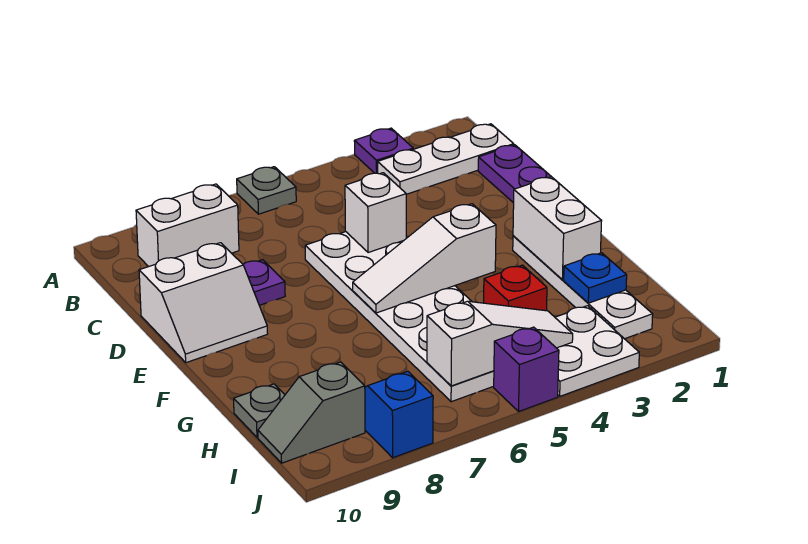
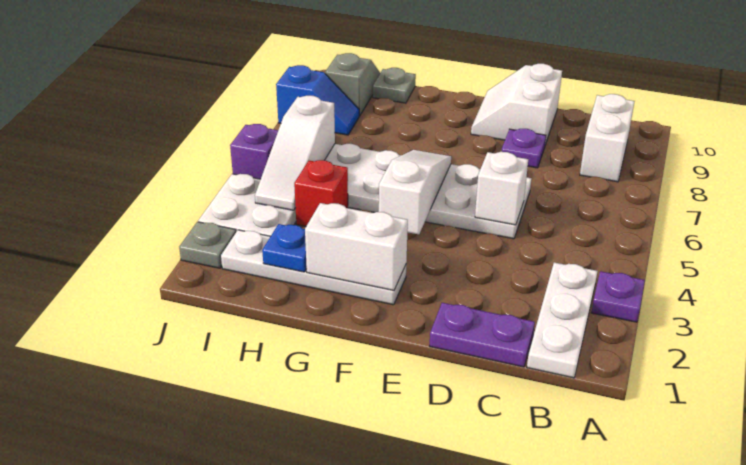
grey 1x1 plate [237,167,296,214] -> grey 1x1 plate moved to [179,222,236,268]

